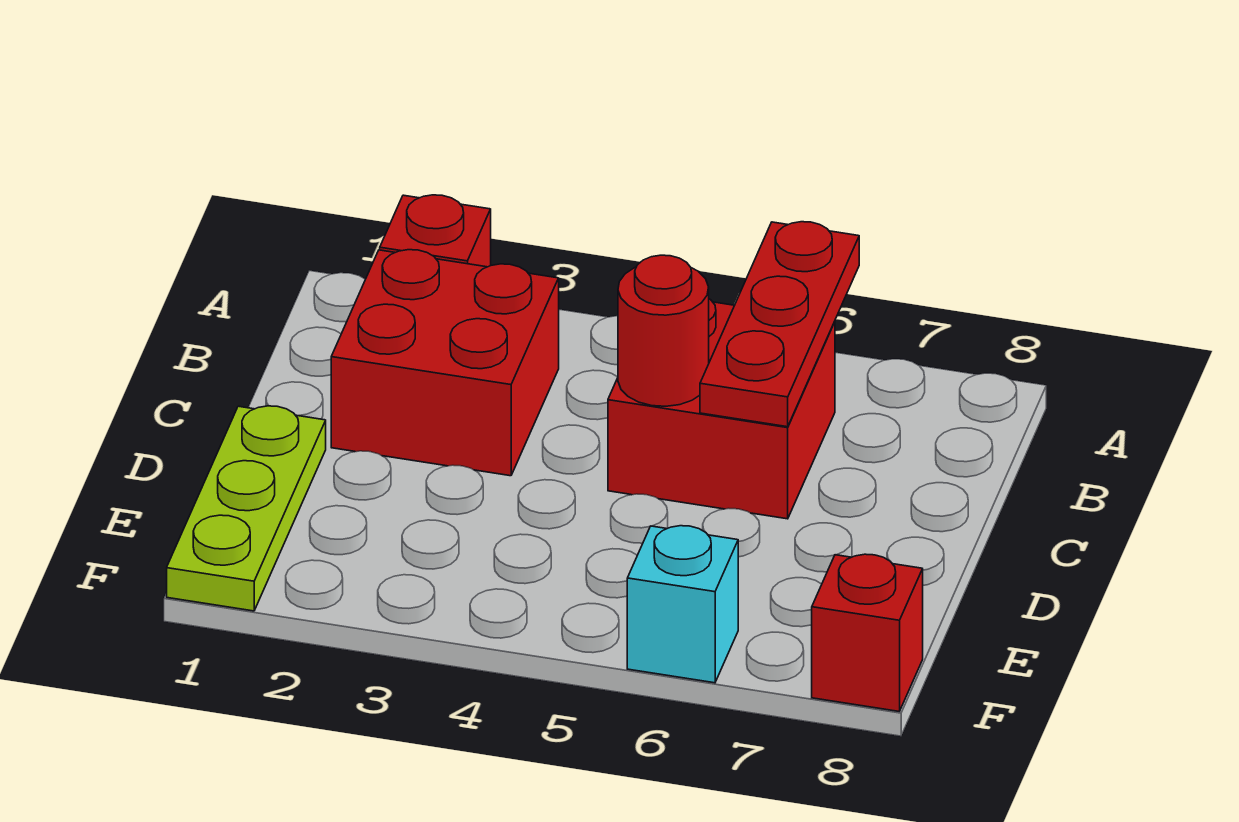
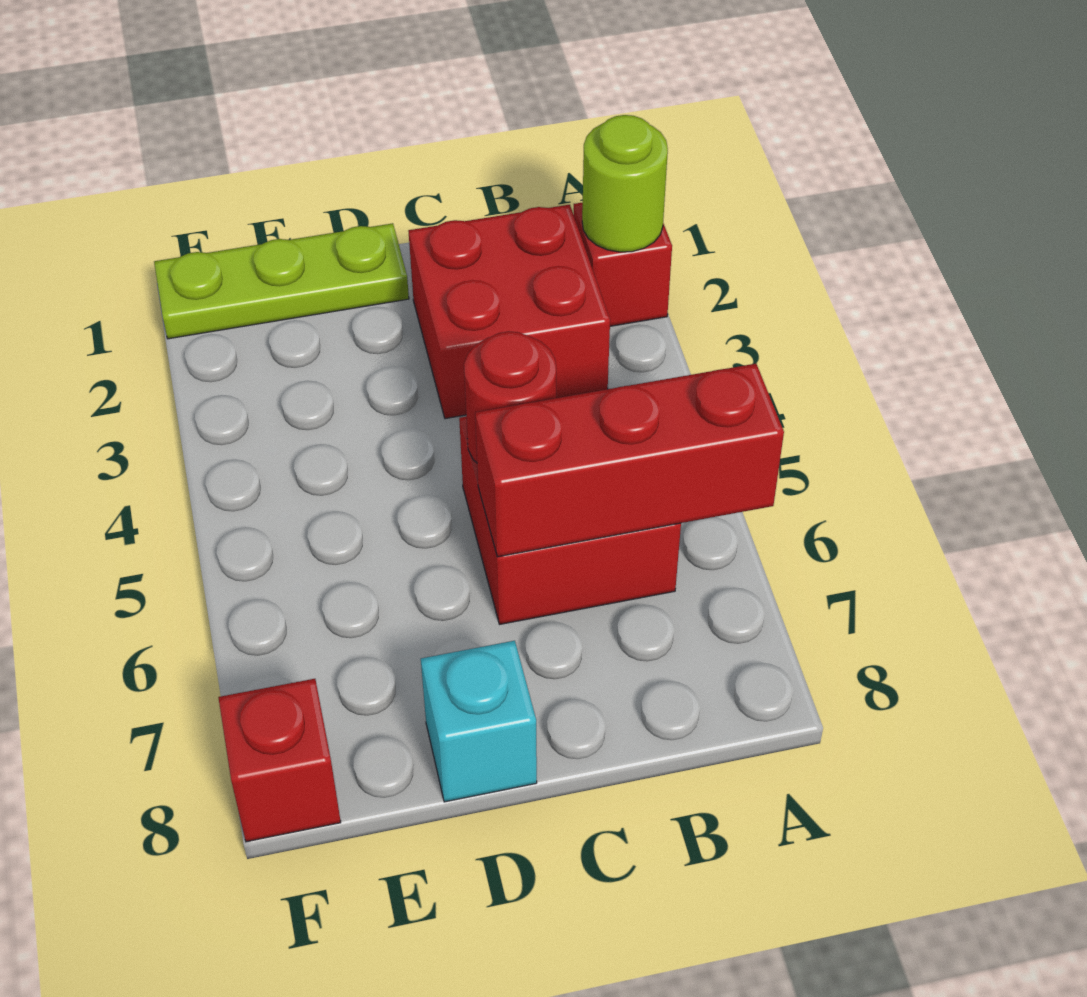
none -> lime 1x1 round brick [582,115,668,252]
red 1x3 plate [700,222,859,427] -> red 1x3 brick [475,364,784,557]
cyan 1x1 brick [627,526,738,683] -> cyan 1x1 brick moved to [421,641,537,802]

